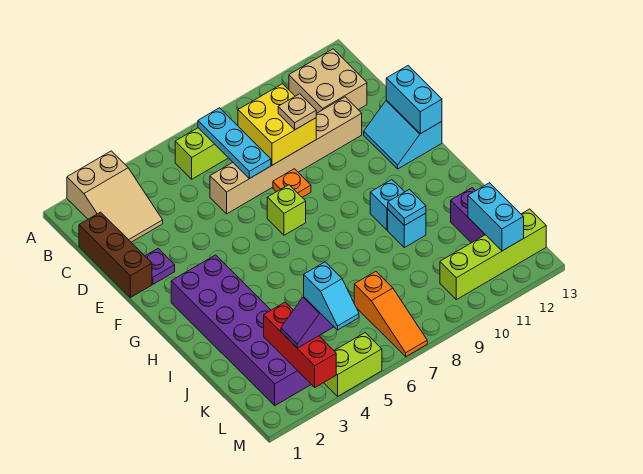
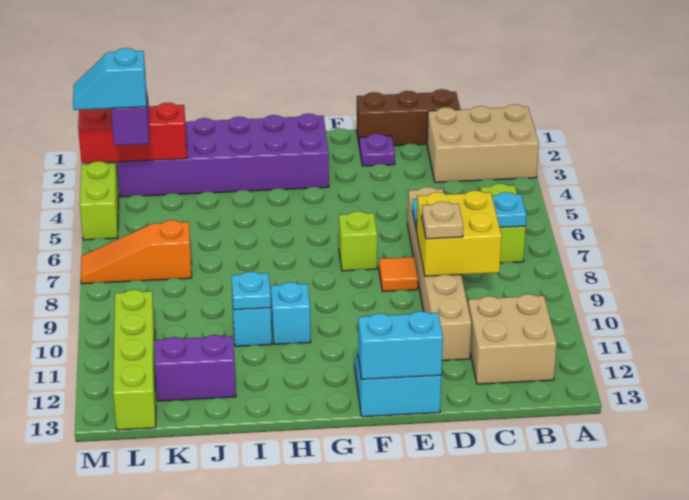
tan 2x3 slope [67,151,163,242] -> tan 2x3 brick [427,104,539,182]
orange 1x1 plate [273,169,311,197] -> orange 1x1 tile [379,257,418,292]
cyan 1x2 brick [468,183,524,251] -> none

